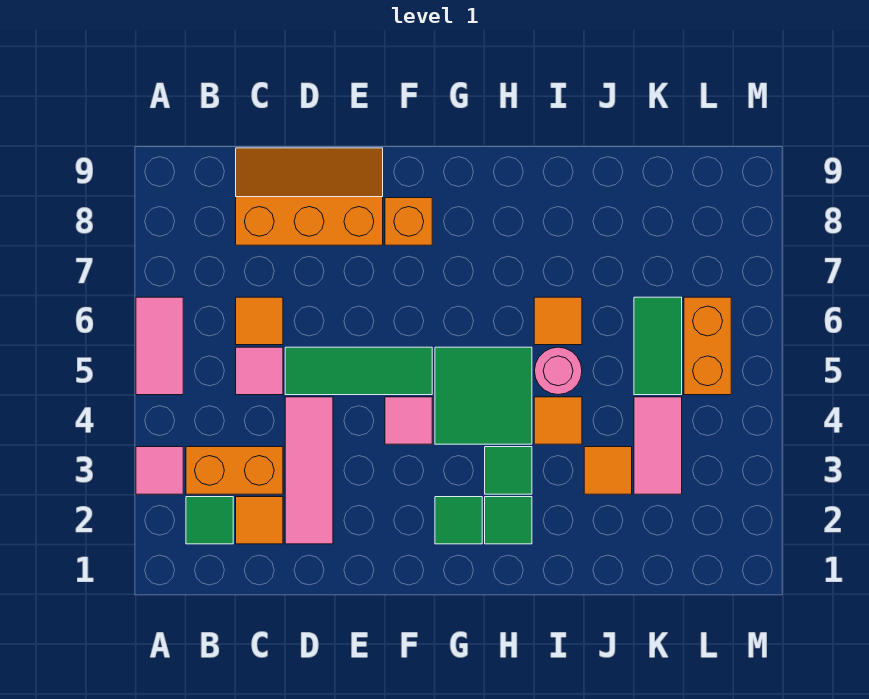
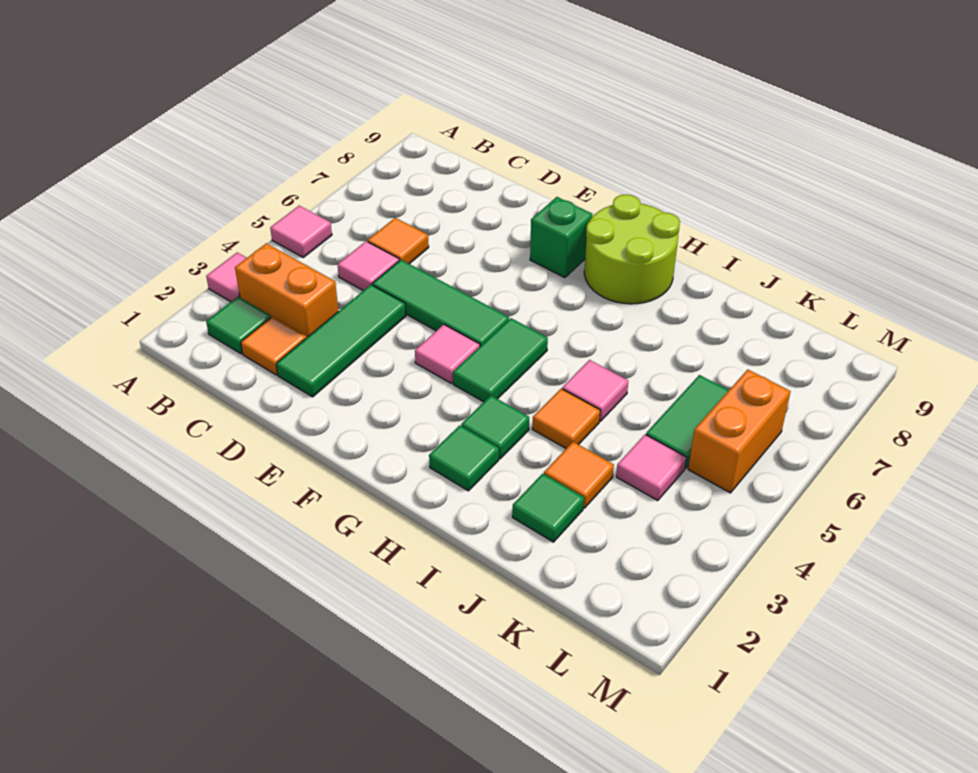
pink 1x2 tile [136,297,183,395] -> pink 1x1 tile [270,206,332,257]
orange 2x3 slope [236,148,383,245] -> none
pink 1x3 tile [285,397,333,544] -> green 1x3 tile [276,285,406,397]
orange 1x1 brick [385,198,432,245] -> green 1x1 brick [530,197,593,278]
green 1x1 tile [435,497,482,544] -> green 1x1 tile moved to [512,473,584,542]
green 2x2 tile [435,347,532,444] -> green 1x2 tile [453,318,548,402]
none -> lime 2x2 round brick [584,195,680,304]
pink 1x1 round brick [535,347,582,395] -> pink 1x1 tile [562,360,628,421]
orange 1x1 tile [534,297,582,345] -> none
pink 1x2 tile [634,397,682,494] -> pink 1x1 tile [616,435,686,501]

